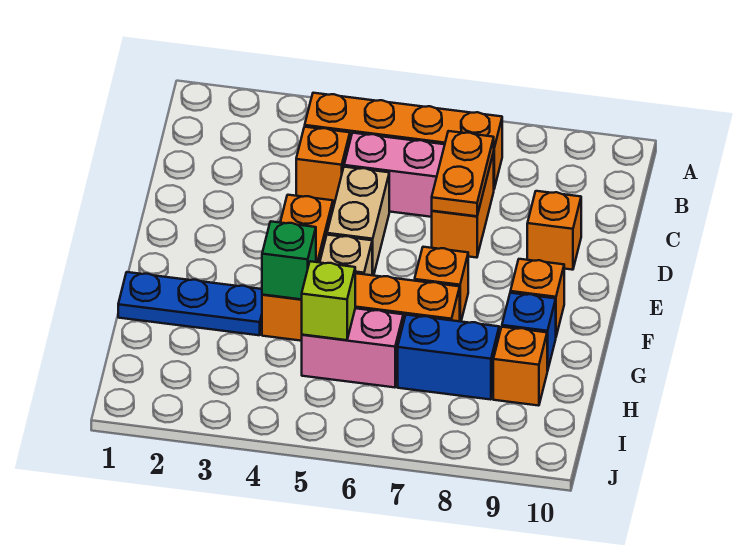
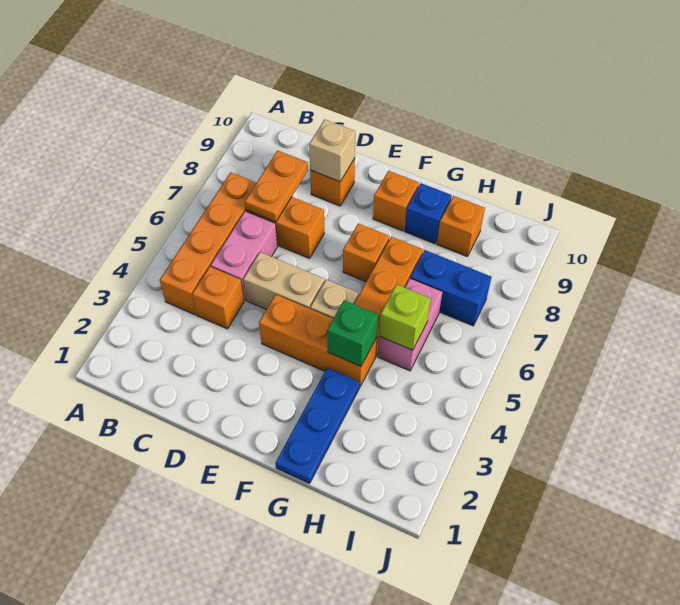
orange 1x2 plate [432,131,494,216] -> orange 1x2 plate turned to [245,151,308,222]
none -> tan 1x1 brick [309,119,355,182]
blue 1x2 brick [398,315,499,400] -> blue 1x2 brick turned to [410,250,491,326]

